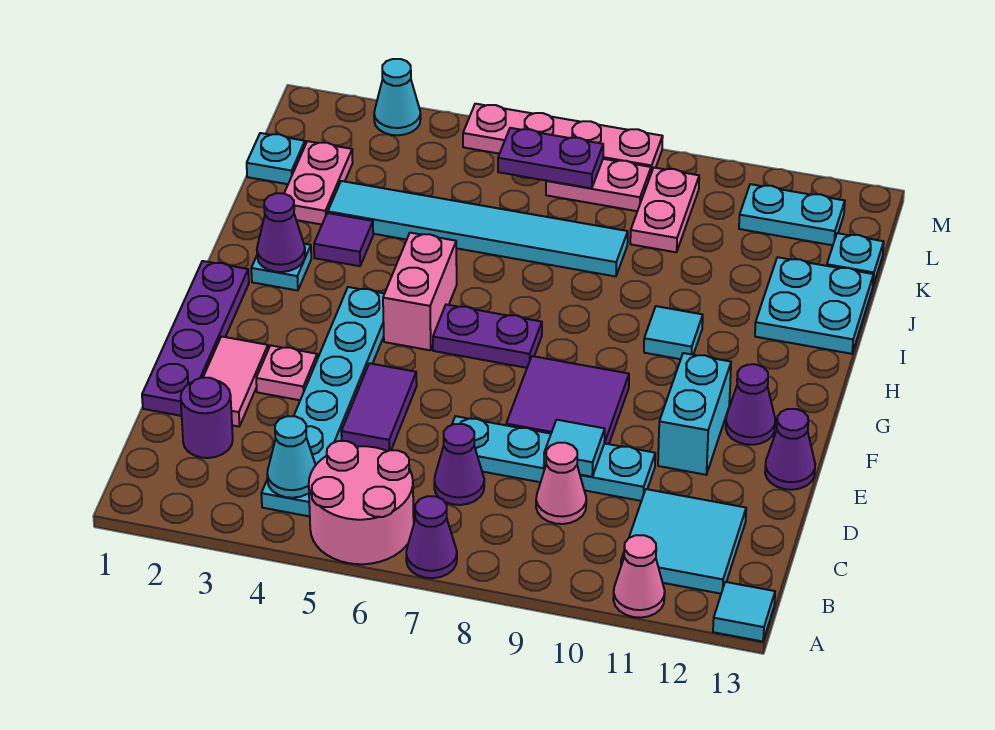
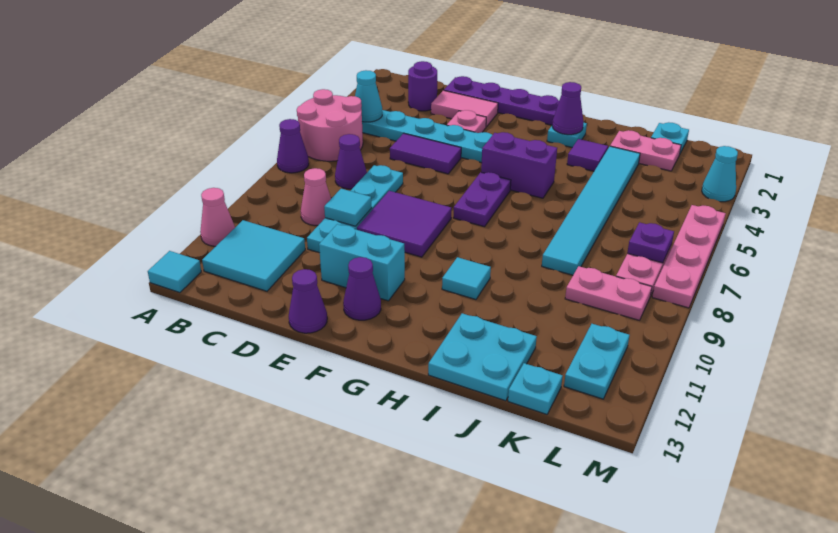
pink 1x2 brick [383,233,457,350] -> purple 1x2 brick [481,132,557,198]
purple 1x2 plate [498,128,603,188] -> purple 1x1 plate [627,222,674,263]

